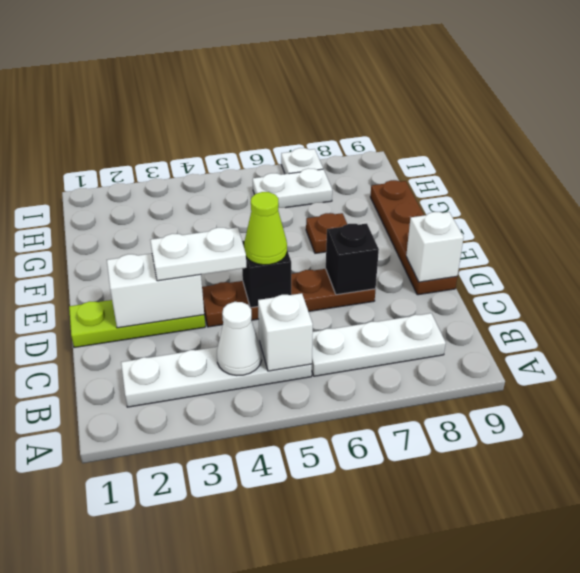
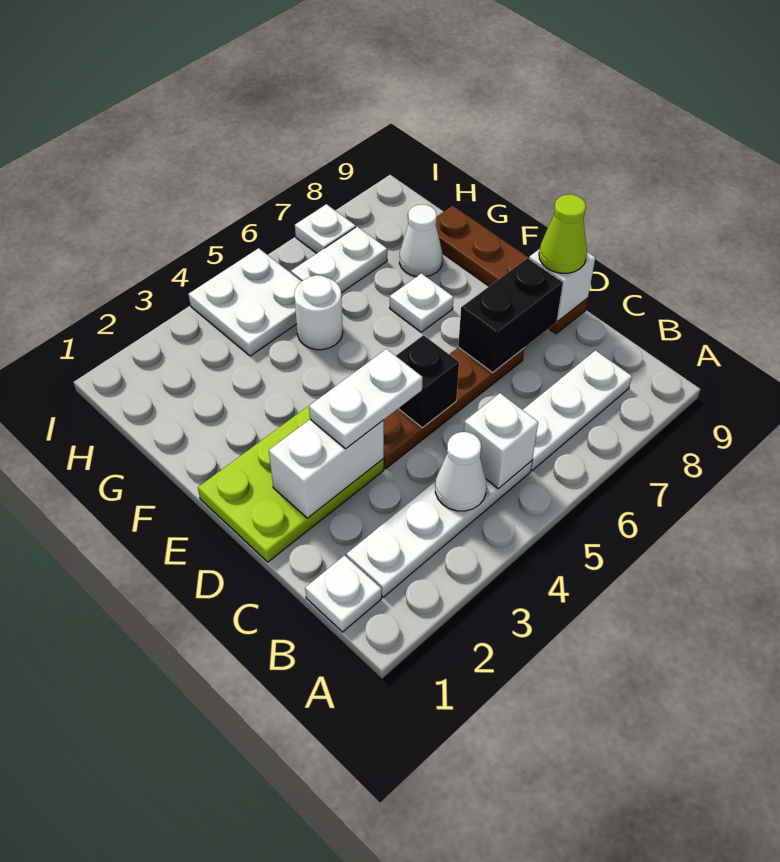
none -> white 1x1 plate [305,556,381,632]
lime 1x3 plate [69,300,205,348] -> lime 2x3 plate [198,404,384,562]
lime 1x1 cone [244,192,287,265] -> lime 1x1 cone moved to [539,195,587,273]
black 1x1 brick [326,224,379,295] -> black 1x2 brick [458,258,563,372]
brown 1x1 plate [306,213,347,253] -> white 1x1 plate [390,274,453,332]
none -> white 1x1 round brick [294,275,343,350]
none -> white 1x1 cone [399,205,443,277]
none -> white 2x2 plate [188,248,302,356]

